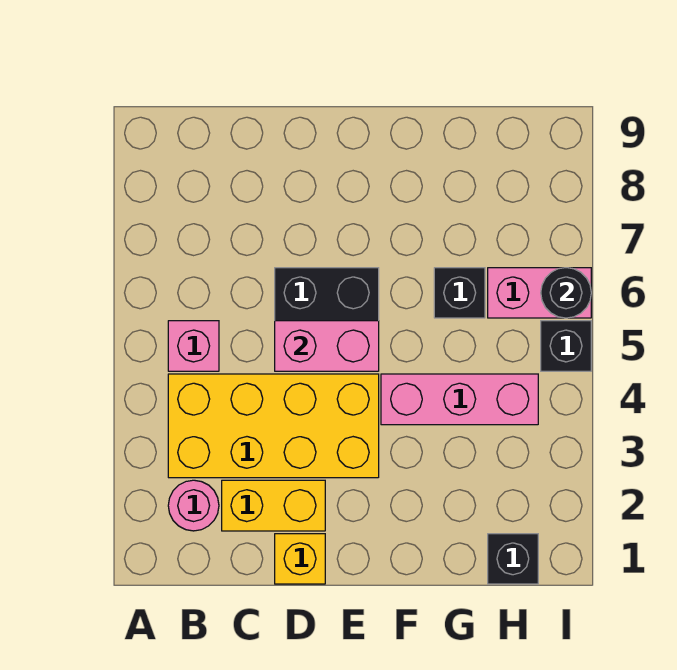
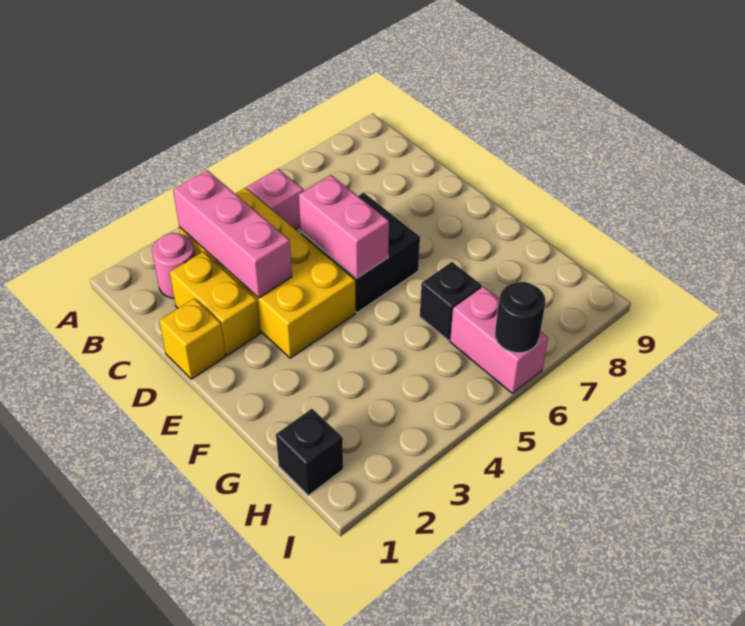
pink 1x3 brick [381,374,538,425] -> pink 1x3 brick moved to [173,170,292,298]
black 1x1 brick [541,321,591,371] -> none

